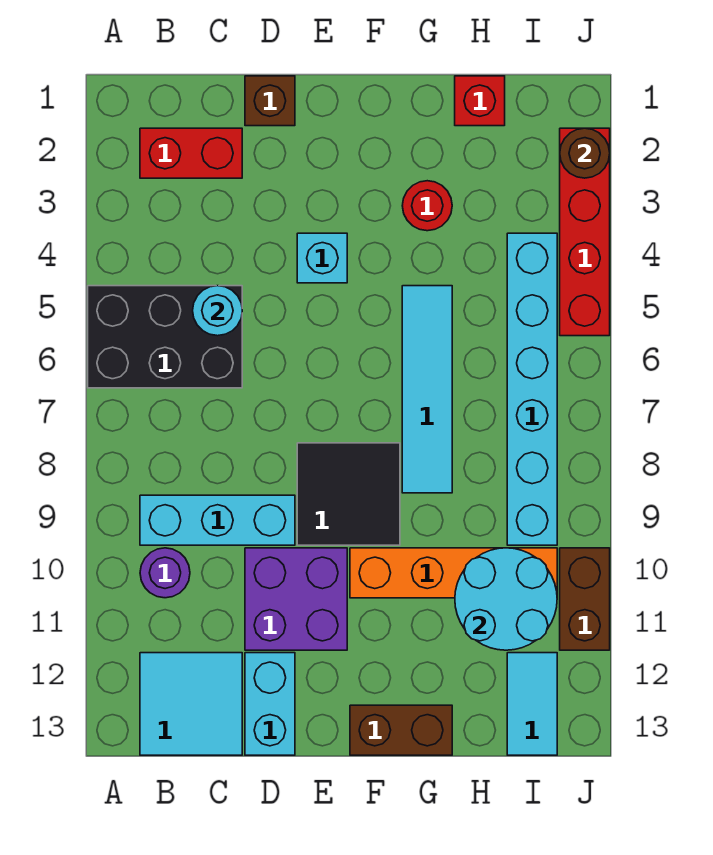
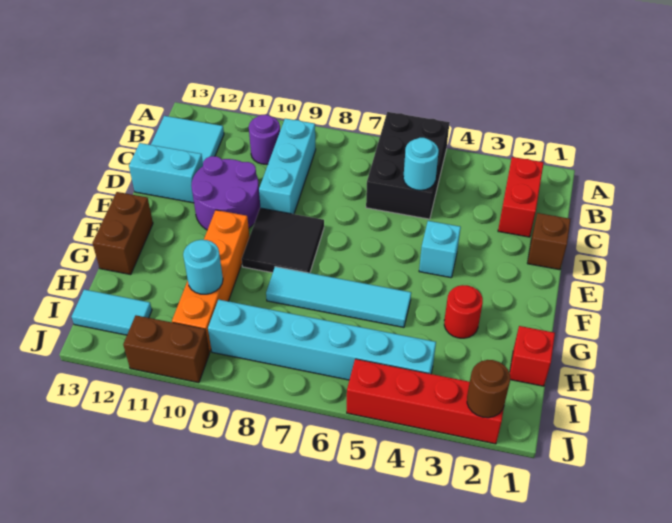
purple 2x2 brick [245,548,347,650] -> purple 2x2 round brick [191,156,260,230]
cyan 2x2 round brick [455,548,557,650] -> cyan 1x1 round brick [183,240,223,294]

